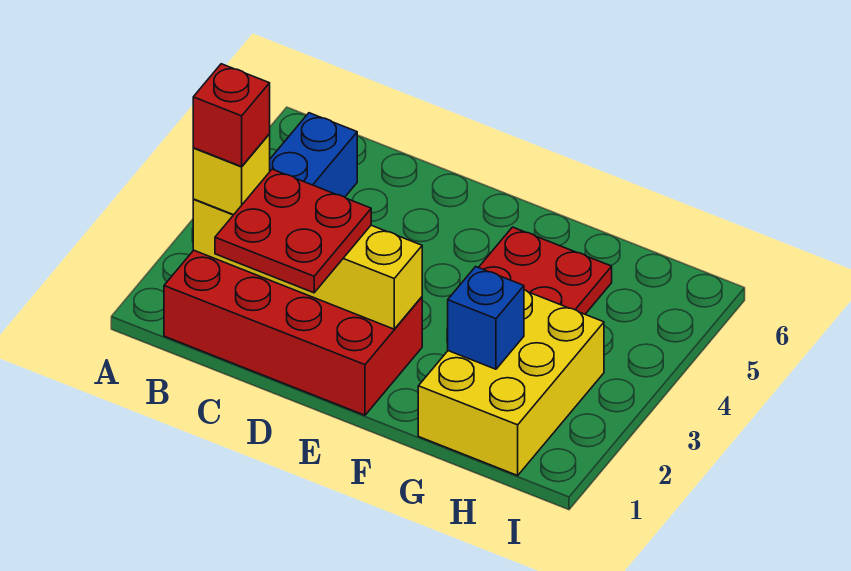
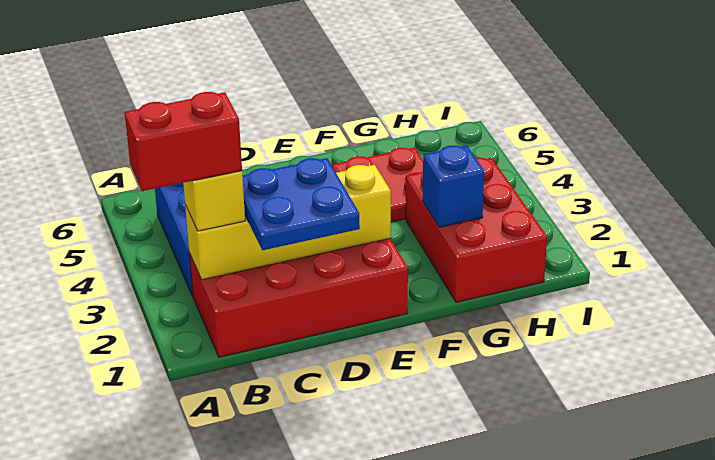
red 1x1 brick [193,64,270,167] -> red 1x2 brick [125,92,242,191]
red 2x2 plate [215,169,371,293] -> blue 2x2 plate [243,158,360,250]
yellow 2x3 brick [418,290,604,475] -> red 2x3 brick [406,158,547,302]

